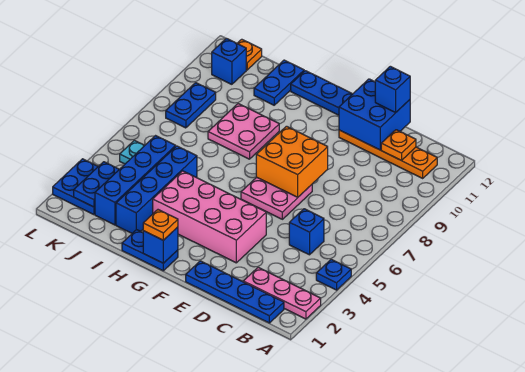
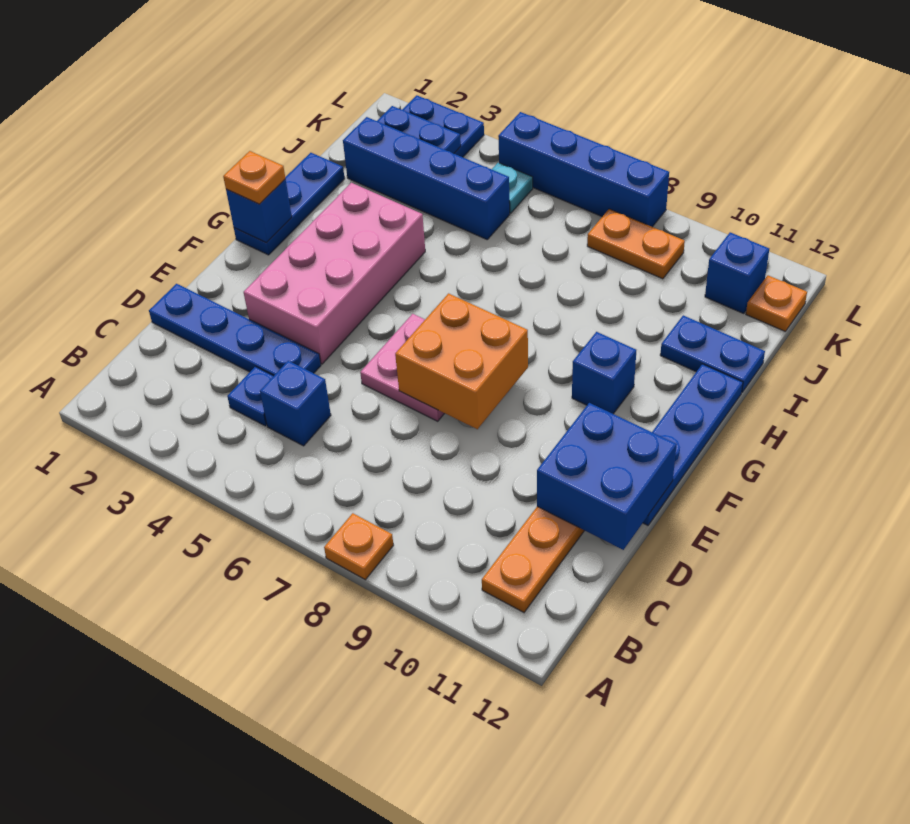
pink 1x3 plate [243,267,321,319] -> none
blue 1x1 plate [316,259,351,290] -> blue 1x1 plate moved to [227,367,273,426]
blue 1x4 plate [186,261,284,323] -> blue 1x4 plate turned to [149,284,321,376]
orange 1x1 plate [381,130,416,161] -> orange 1x1 plate moved to [324,513,393,580]
blue 1x1 brick [375,66,410,113] -> blue 1x1 brick moved to [572,332,636,414]
blue 1x2 plate [122,230,178,271] -> blue 1x3 plate [234,153,345,255]
pink 2x2 plate [208,104,279,159] -> none
blue 1x4 brick [116,146,197,233] -> blue 1x4 brick moved to [498,112,669,227]
blue 1x2 plate [166,83,216,128] -> orange 1x2 plate [587,209,685,279]

